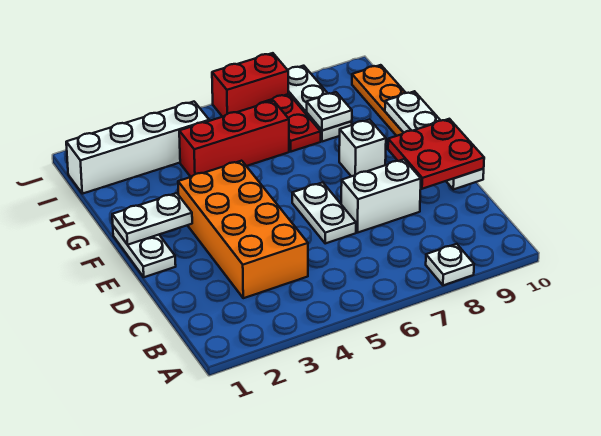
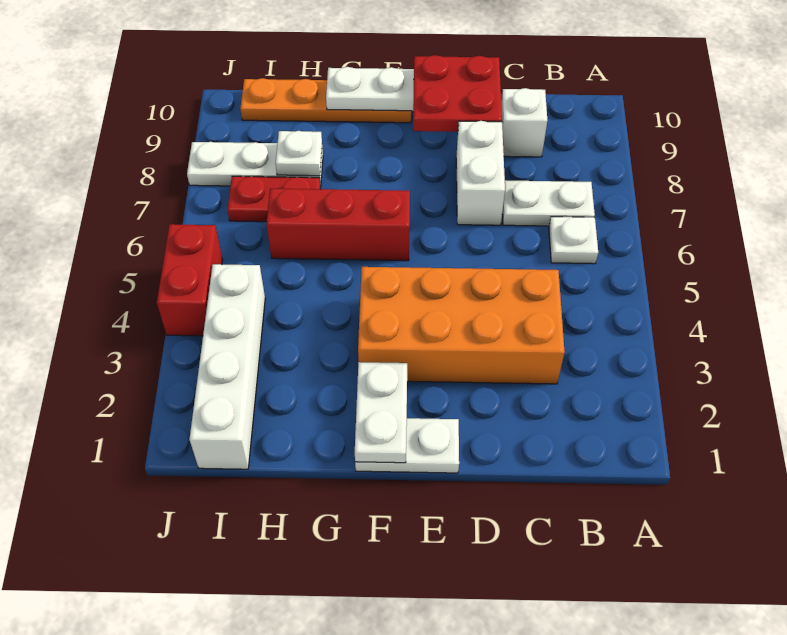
white 1x1 plate [426,244,474,285] -> white 1x1 plate moved to [549,217,598,264]
white 1x2 plate [292,182,356,243] -> white 1x2 plate moved to [502,180,595,226]
white 1x1 brick [339,119,386,176] -> white 1x1 brick moved to [501,88,548,157]
red 1x3 brick [179,101,289,177] -> red 1x3 brick turned to [266,188,410,261]
red 1x2 brick [212,53,288,117] -> red 1x2 brick moved to [157,224,222,336]

